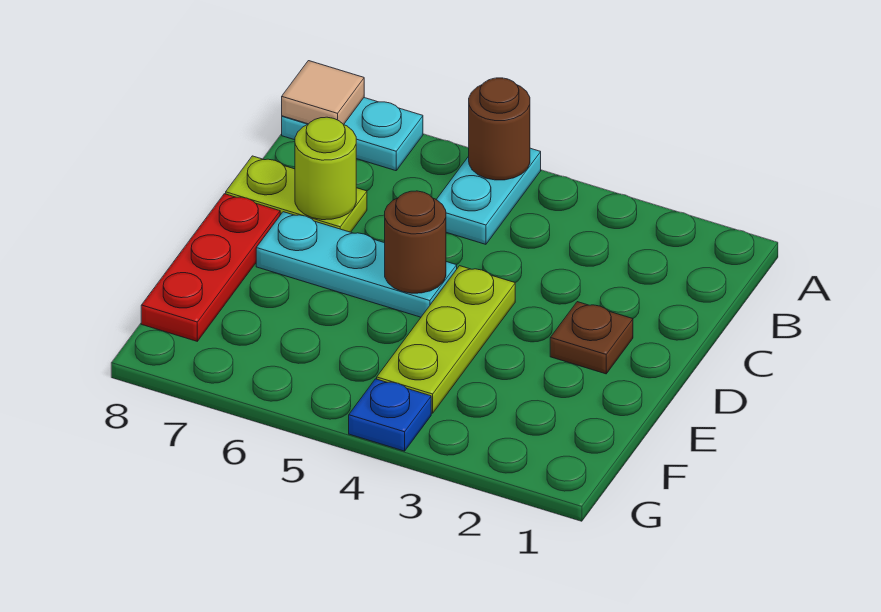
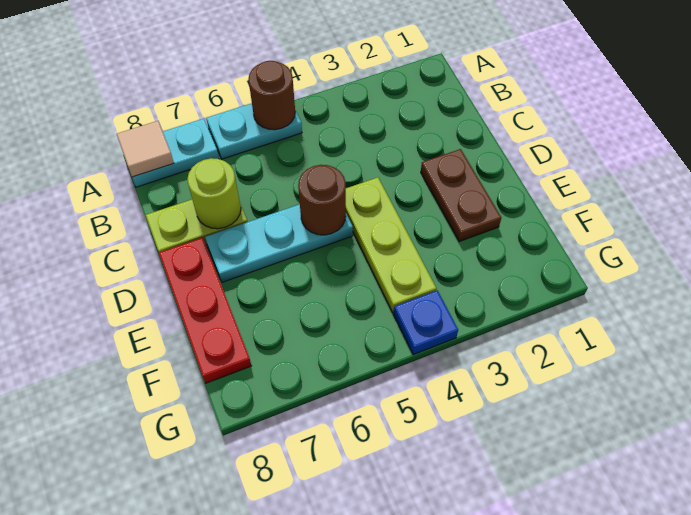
cyan 1x2 plate [436,148,541,244] -> cyan 1x2 plate turned to [206,103,302,159]
brown 1x1 plate [550,302,633,374] -> brown 1x2 plate [421,149,501,241]

